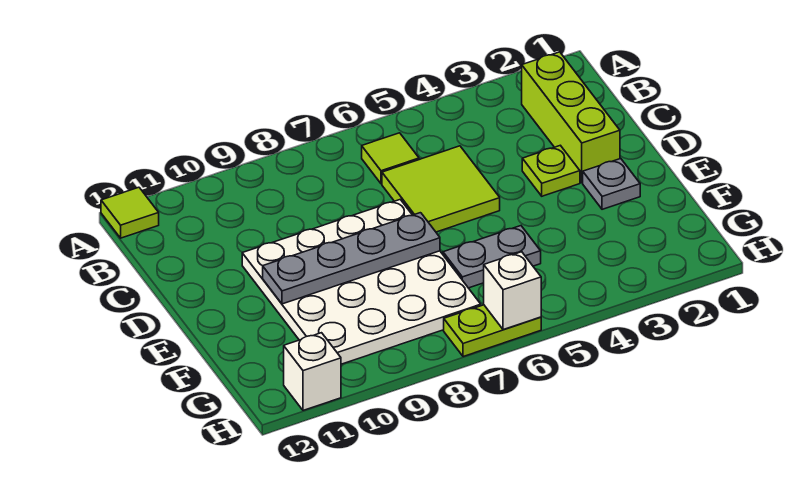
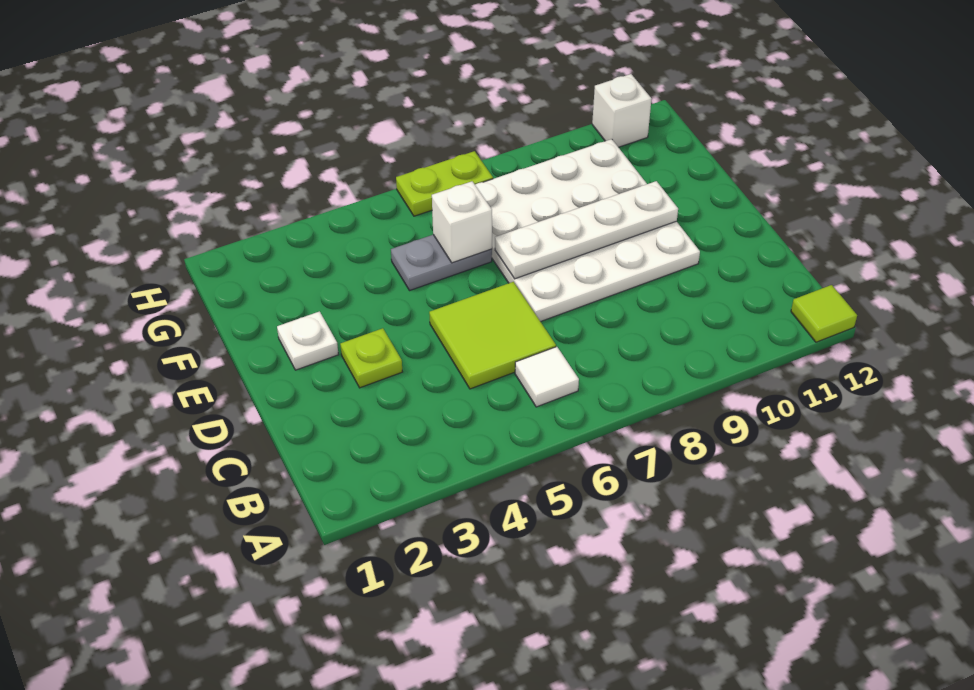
lime 1x3 brick [522,52,620,183] -> none
lime 1x1 tile [362,133,419,184] -> white 1x1 tile [515,347,579,407]
grey 1x1 plate [583,159,640,209] -> white 1x1 plate [277,311,338,370]
grey 1x4 plate [263,213,440,304] -> white 1x4 plate [495,181,678,279]
white 1x1 brick [484,252,541,330] -> white 1x1 brick moved to [432,181,492,263]

